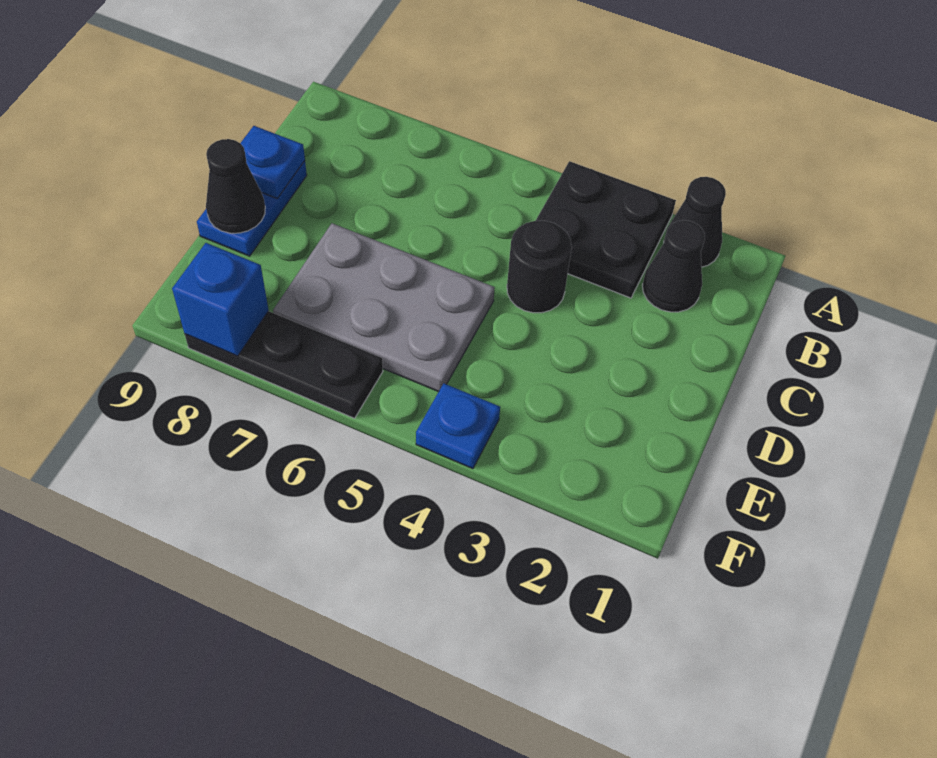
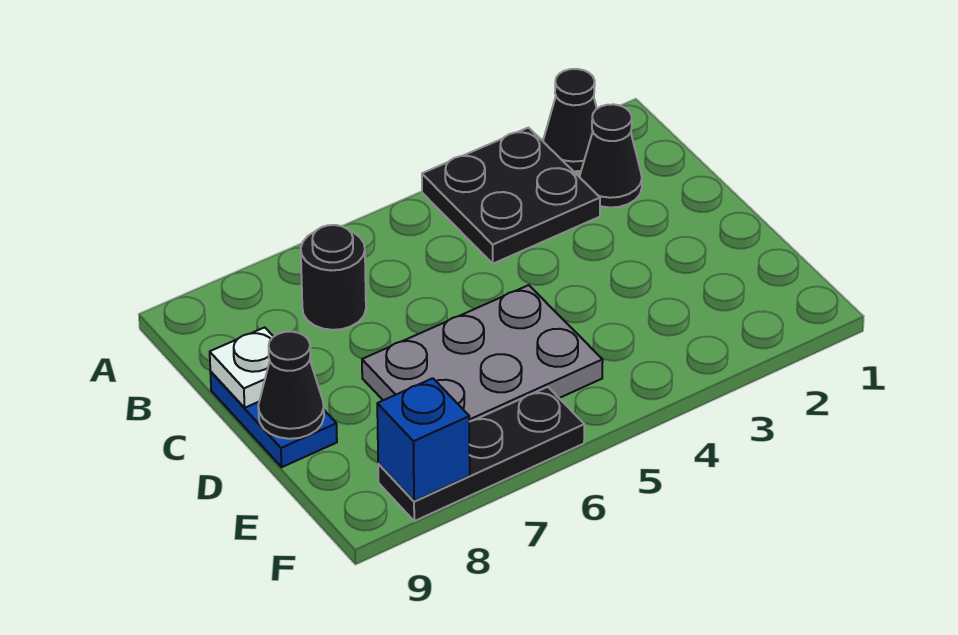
black 1x1 round brick [507,221,572,313] -> black 1x1 round brick moved to [301,225,366,330]
blue 1x1 plate [241,126,305,198] -> white 1x1 plate [210,327,274,408]
blue 1x1 plate [416,383,500,469] -> none

